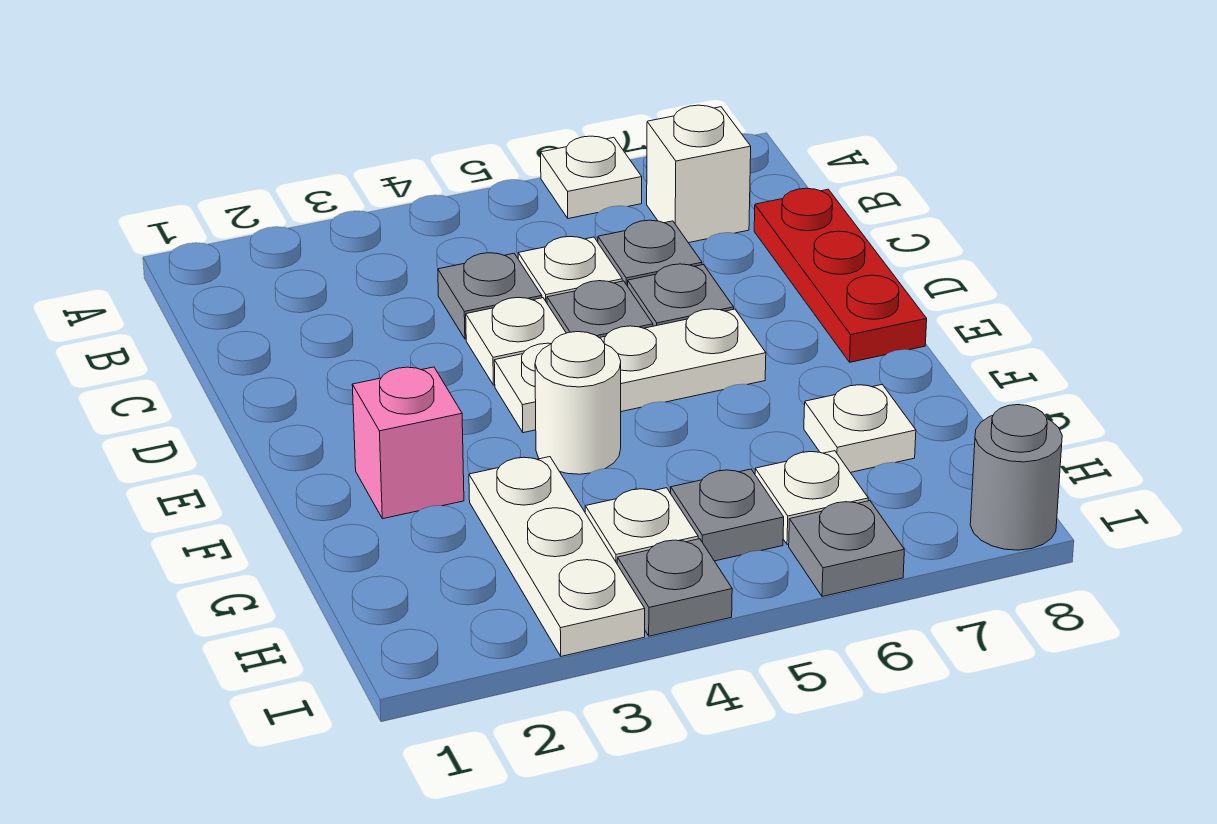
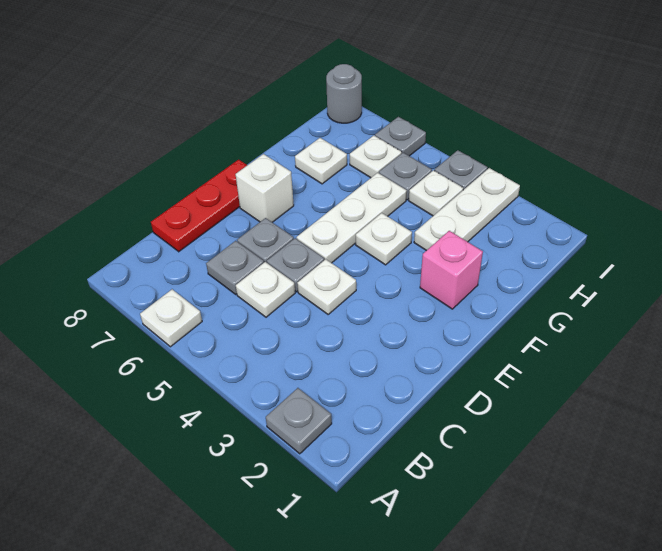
white 1x1 brick [647,105,751,243] -> white 1x1 brick moved to [236,154,294,222]
grey 1x1 plate [438,253,542,339] -> grey 1x1 plate moved to [266,388,332,454]
white 1x3 plate [494,309,766,433] -> white 1x3 plate turned to [296,173,407,263]
white 1x1 round brick [535,332,621,474] -> white 1x1 plate [356,213,412,265]

